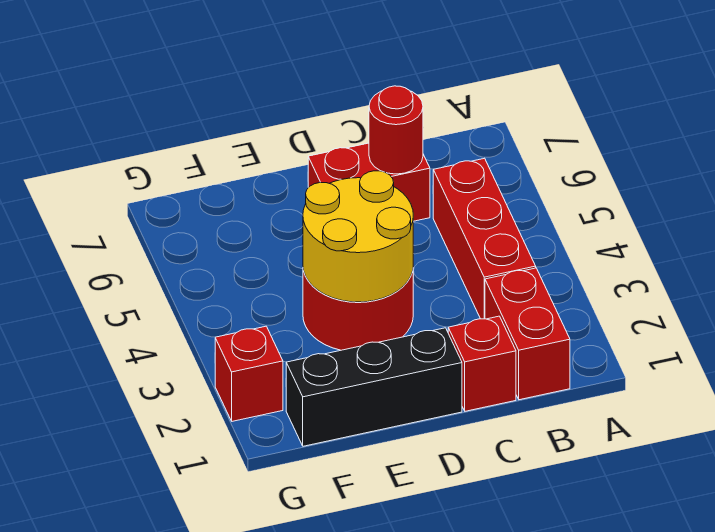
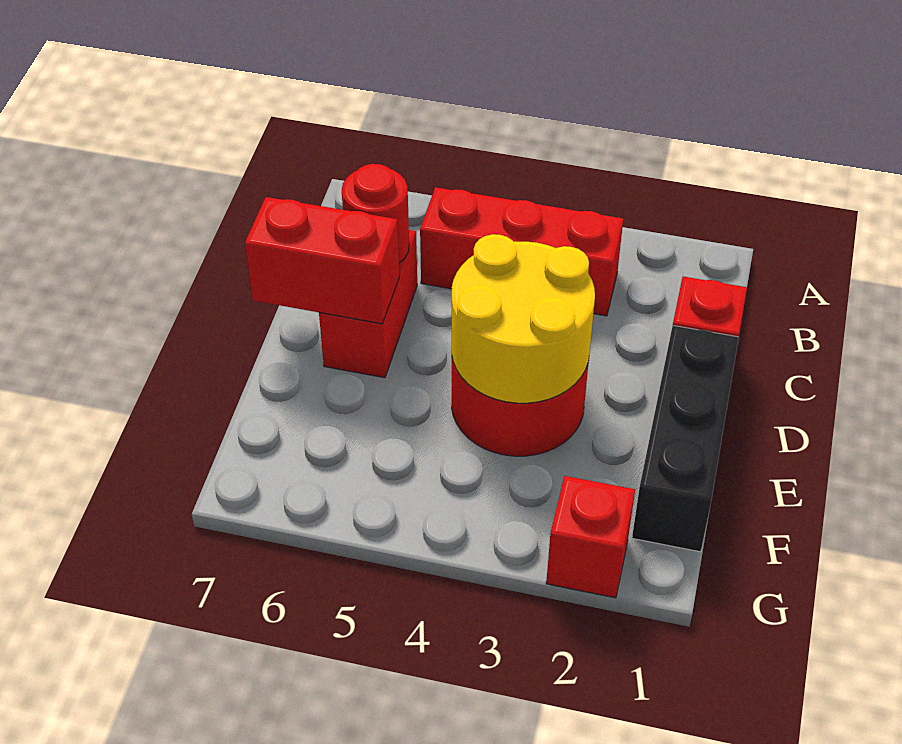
red 1x2 brick [485,268,570,400] -> red 1x2 brick moved to [245,197,399,324]

